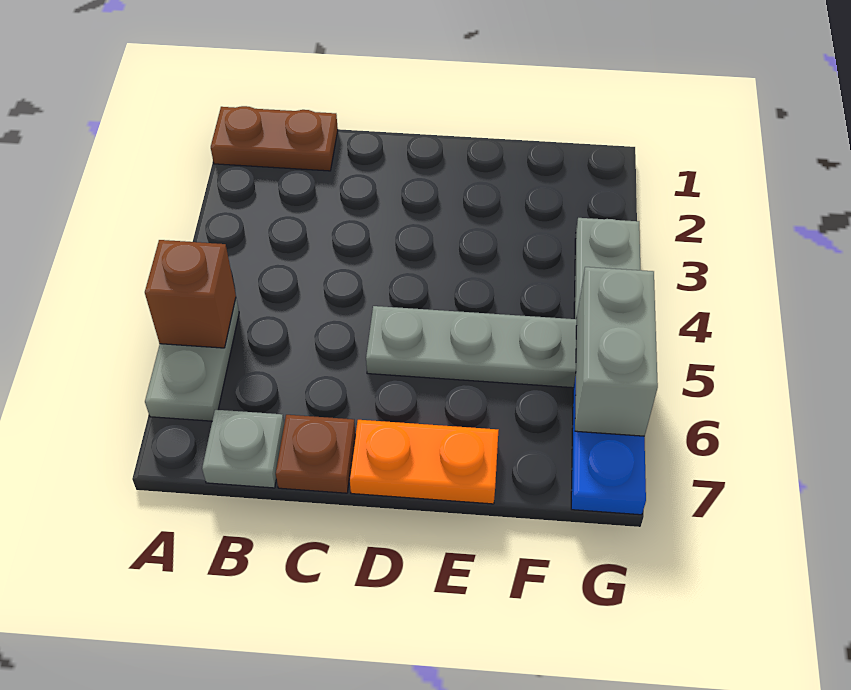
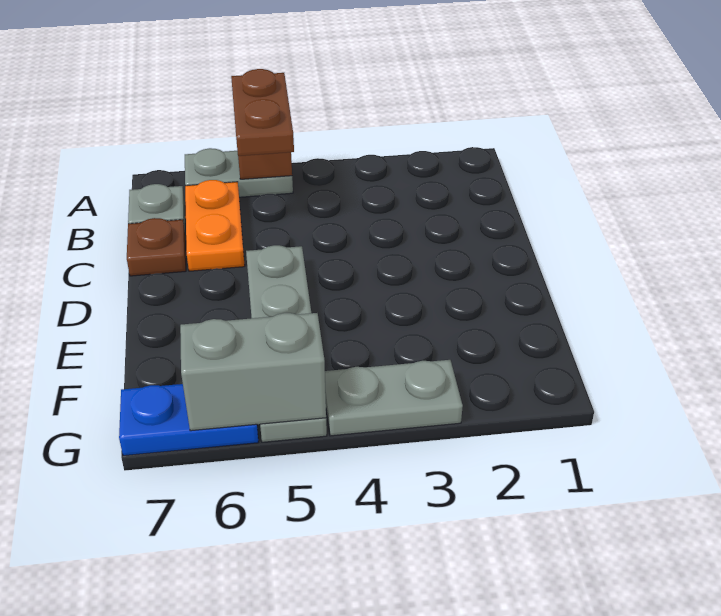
brown 1x2 plate [211,106,338,171] -> brown 1x2 plate moved to [231,69,294,156]
orange 1x2 plate [350,420,498,504] -> orange 1x2 plate moved to [185,180,245,271]

